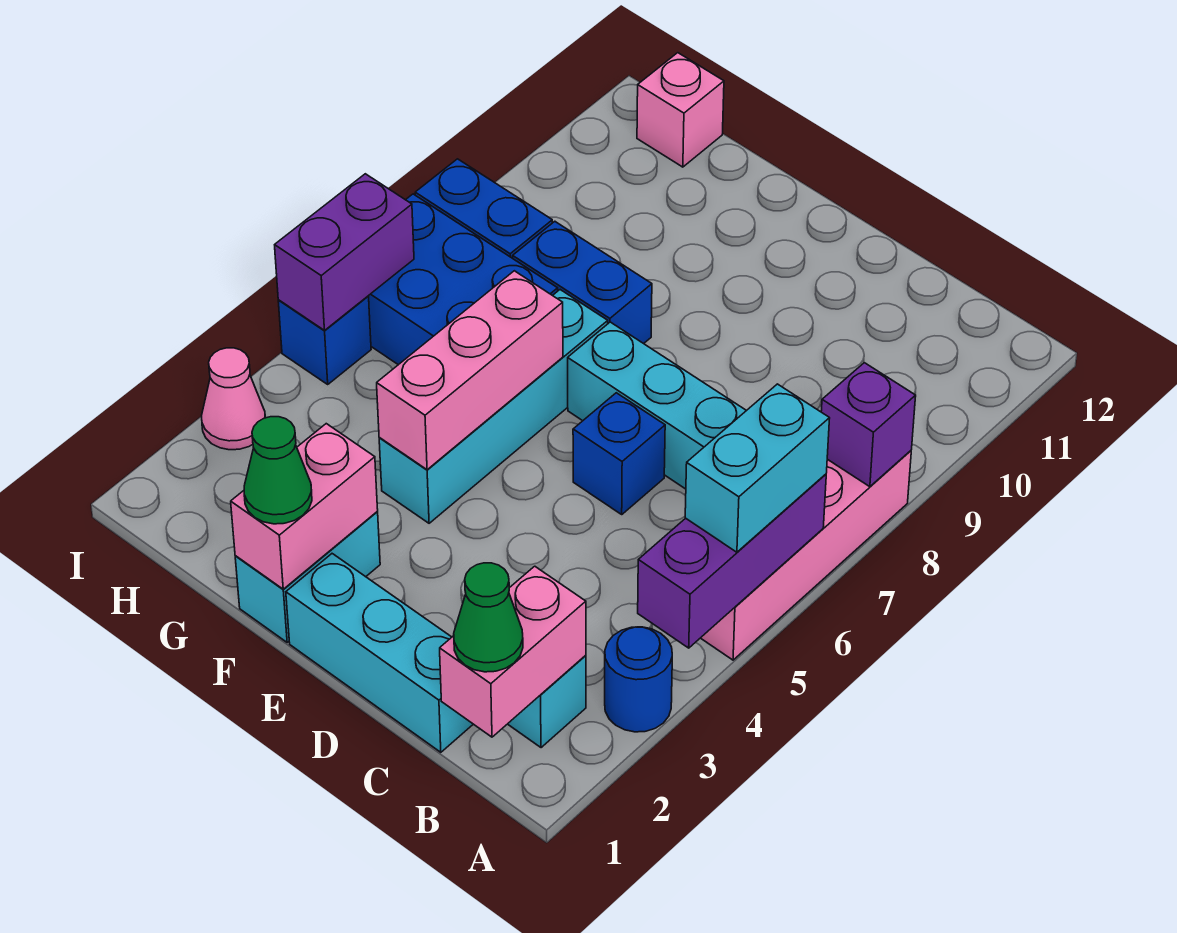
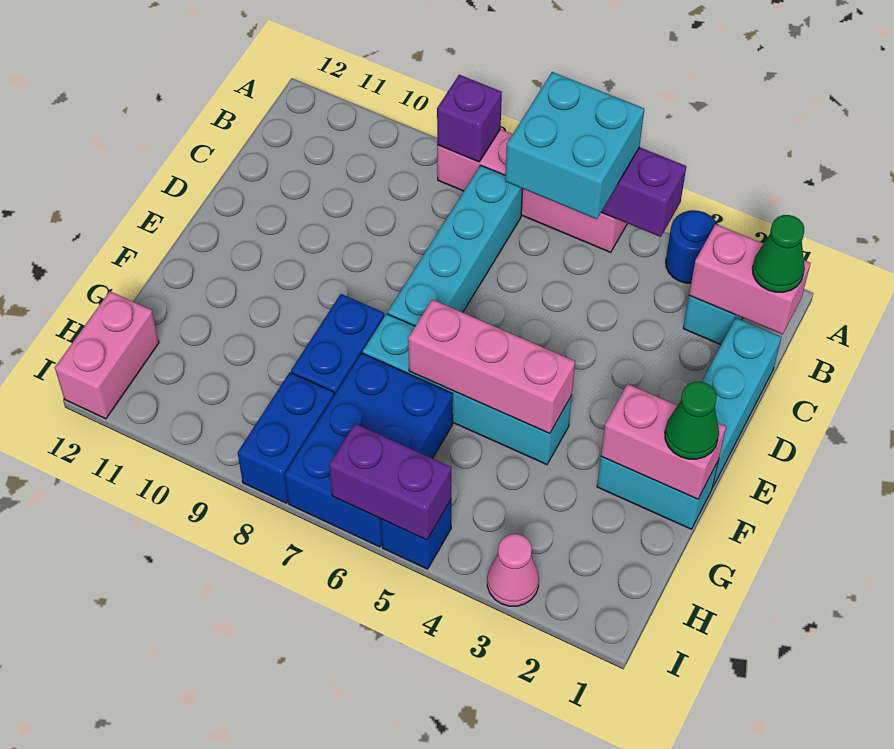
cyan 1x2 brick [685,384,830,552] -> cyan 2x2 brick [505,72,644,219]
blue 1x1 brick [573,393,665,514] -> none
pink 1x1 brick [637,53,724,167] -> pink 1x2 brick [55,291,159,419]

